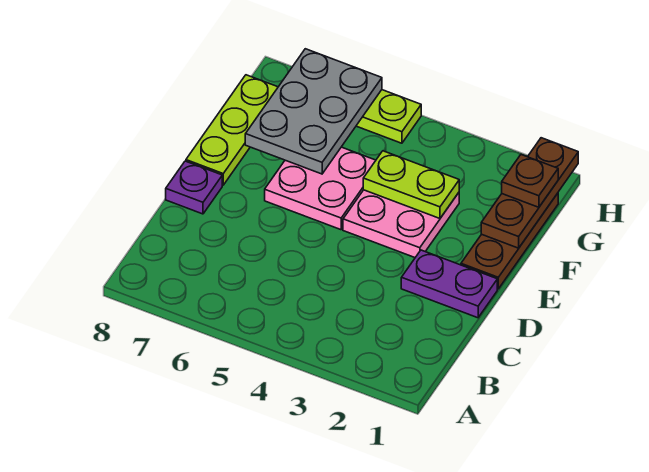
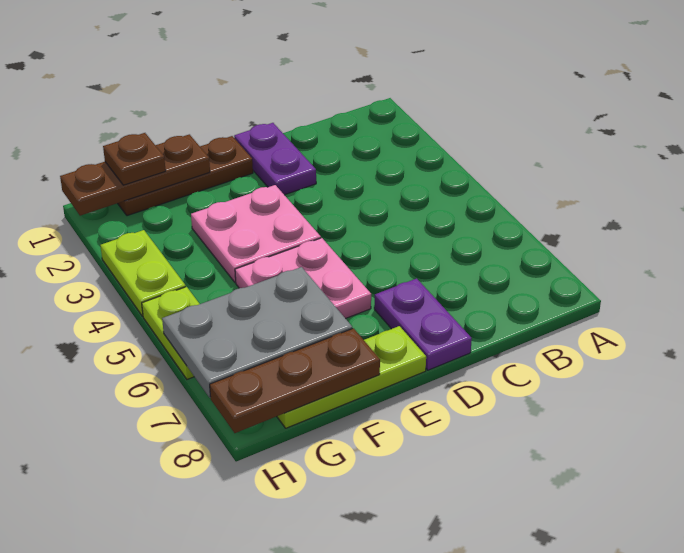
purple 1x1 plate [166,161,222,214] -> purple 1x2 plate [374,278,472,370]
lime 1x2 plate [363,151,459,218] -> lime 1x2 plate moved to [100,230,186,316]
none -> brown 1x3 plate [210,328,380,433]

